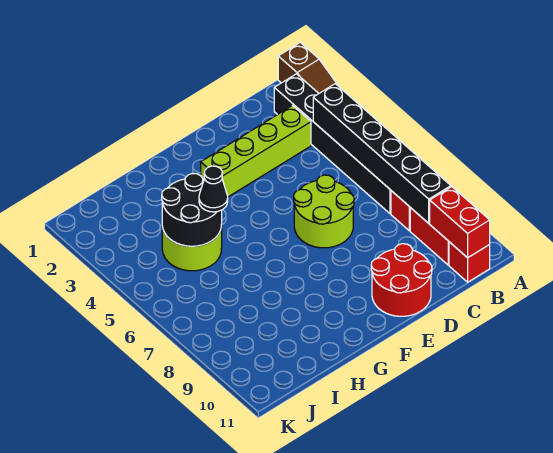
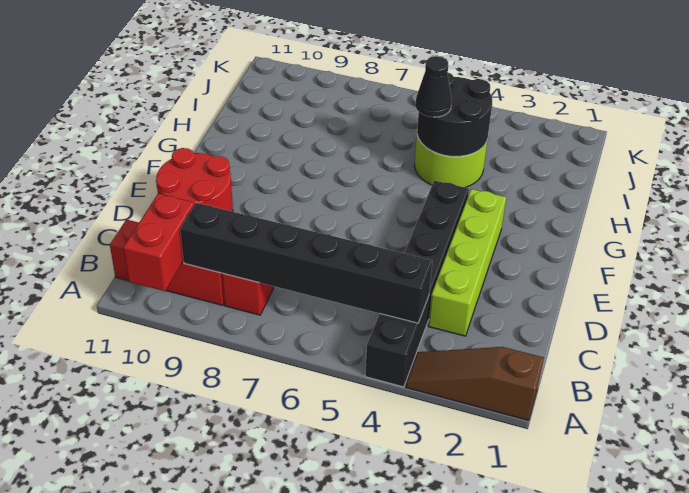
black 1x6 brick [274,74,391,213] -> black 1x6 brick turned to [365,180,469,387]
red 1x2 brick [430,187,490,258] -> red 1x2 brick turned to [123,194,194,291]
lime 2x2 round brick [294,175,354,248] -> none

